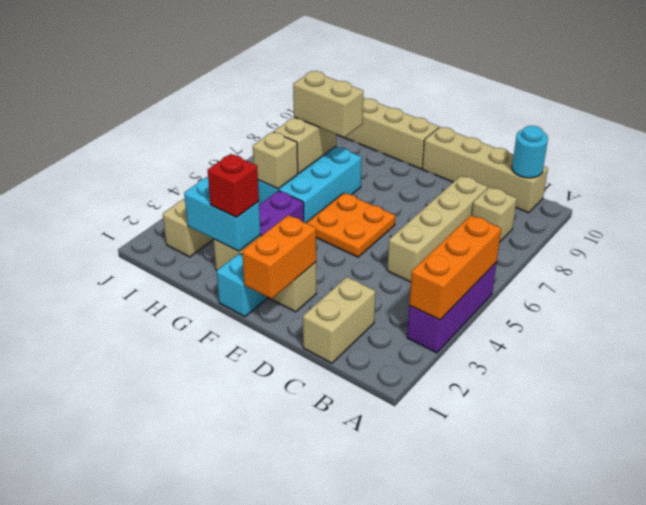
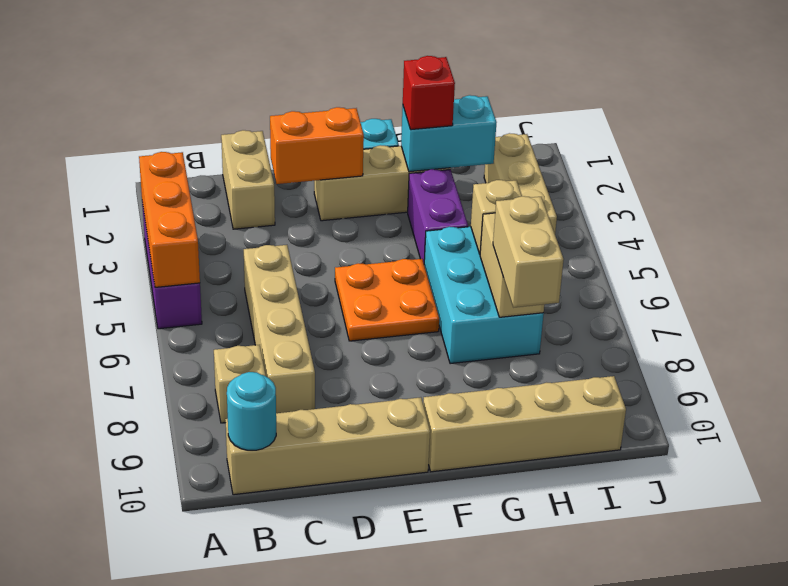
orange 1x2 brick [242,215,316,299] -> orange 1x2 brick turned to [270,107,364,184]
tan 1x2 brick [293,71,363,137] -> tan 1x2 brick turned to [493,196,564,308]

